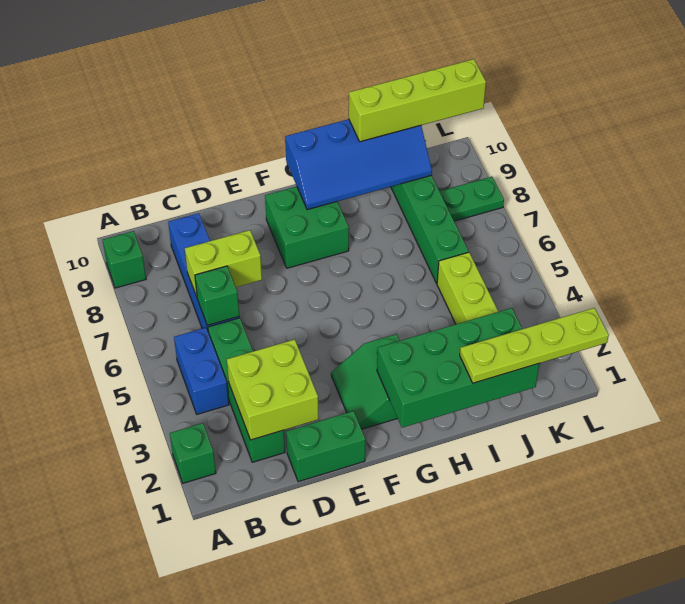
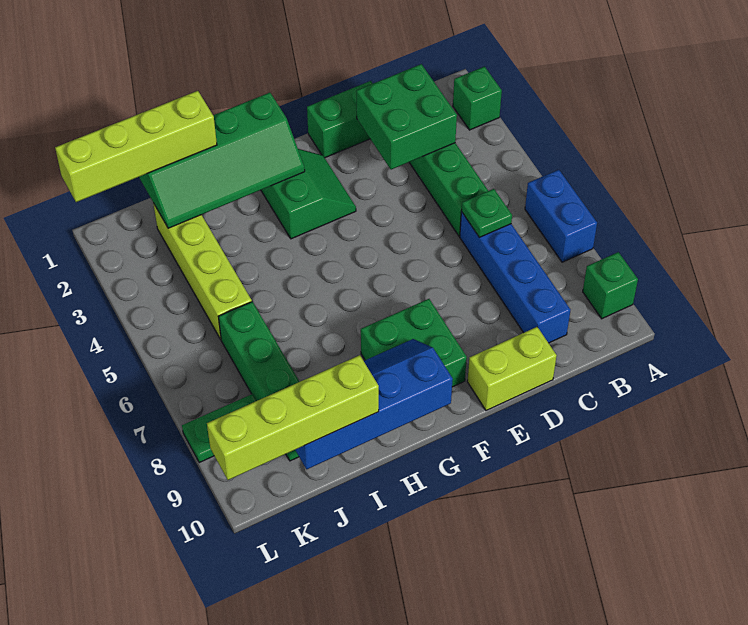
blue 1x2 brick [174,328,229,414] -> blue 1x2 brick moved to [525,170,597,262]
lime 2x2 brick [227,339,319,440] -> green 2x2 brick [356,64,457,170]
green 1x1 brick [195,266,239,325] -> green 1x1 plate [461,189,512,237]
lime 1x2 brick [185,230,262,297] -> lime 1x2 brick moved to [467,327,557,411]
green 2x4 brick [377,308,539,428] -> green 2x4 slope [139,93,305,228]
lime 1x4 plate [460,308,609,383] -> lime 1x4 brick [55,91,217,202]

